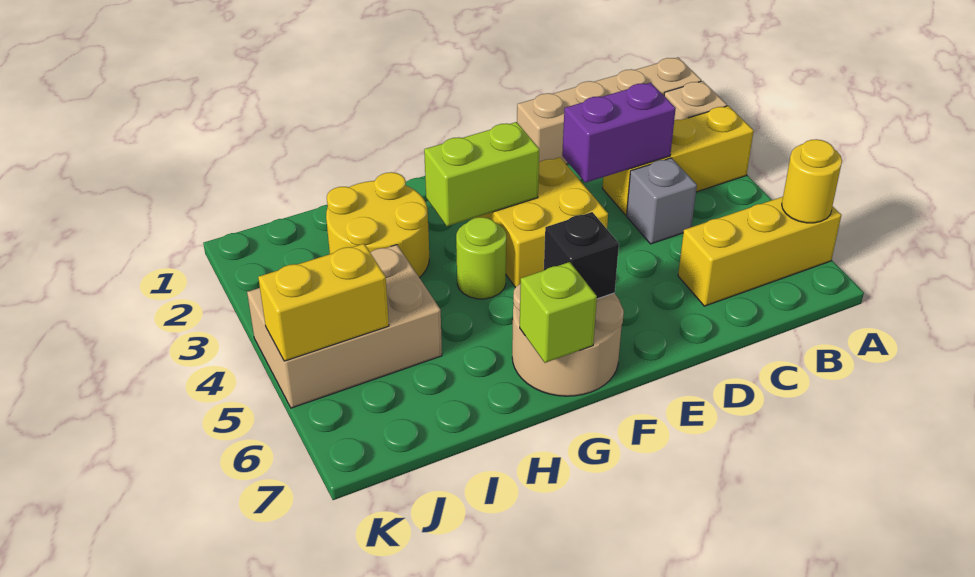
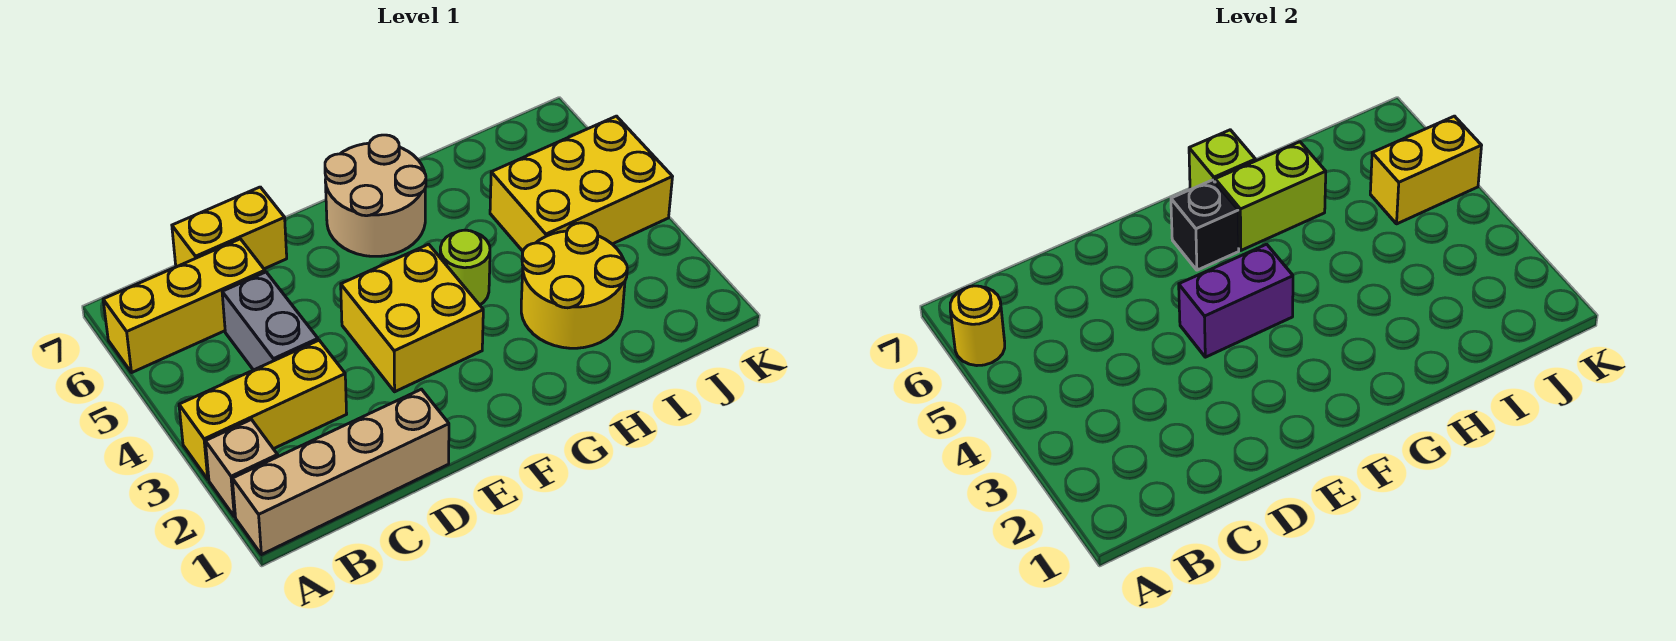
purple 1x2 brick [562,83,676,183] -> purple 1x2 brick moved to [1179,244,1293,357]
grey 1x1 brick [627,158,697,244] -> grey 1x2 brick [222,272,318,370]
none -> yellow 1x2 brick [172,187,287,269]
lime 1x2 brick [424,122,539,226] -> lime 1x2 brick moved to [1215,142,1326,250]
tan 2x3 brick [247,245,442,408] -> yellow 2x3 brick [490,116,672,251]

